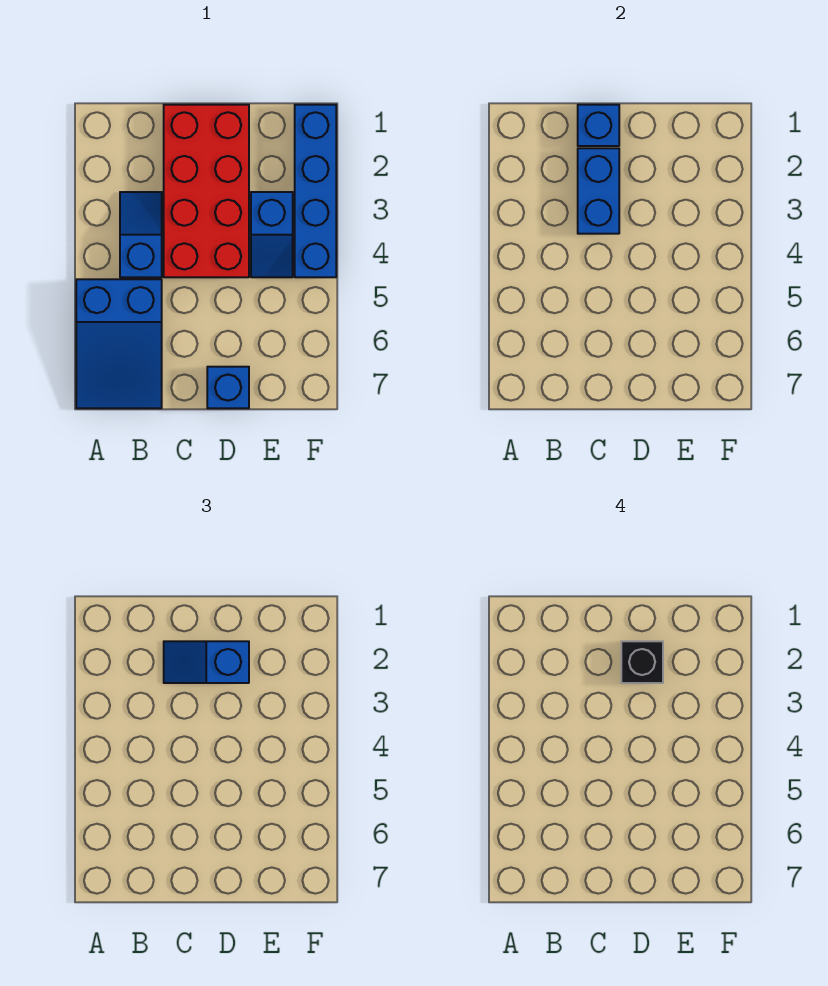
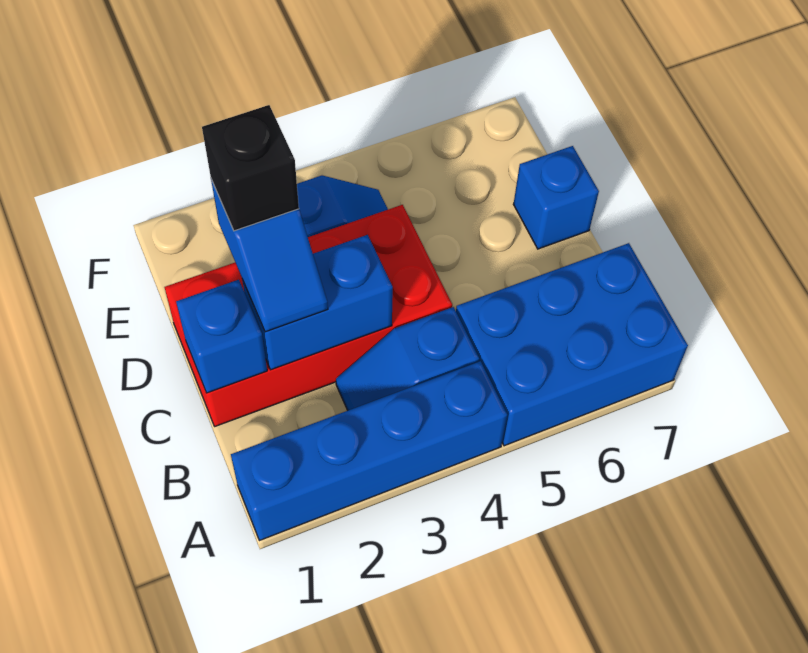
blue 2x3 slope [76,279,162,408] -> blue 2x3 brick [456,243,688,446]
blue 1x4 brick [295,105,336,277] -> blue 1x4 brick moved to [231,361,507,541]

